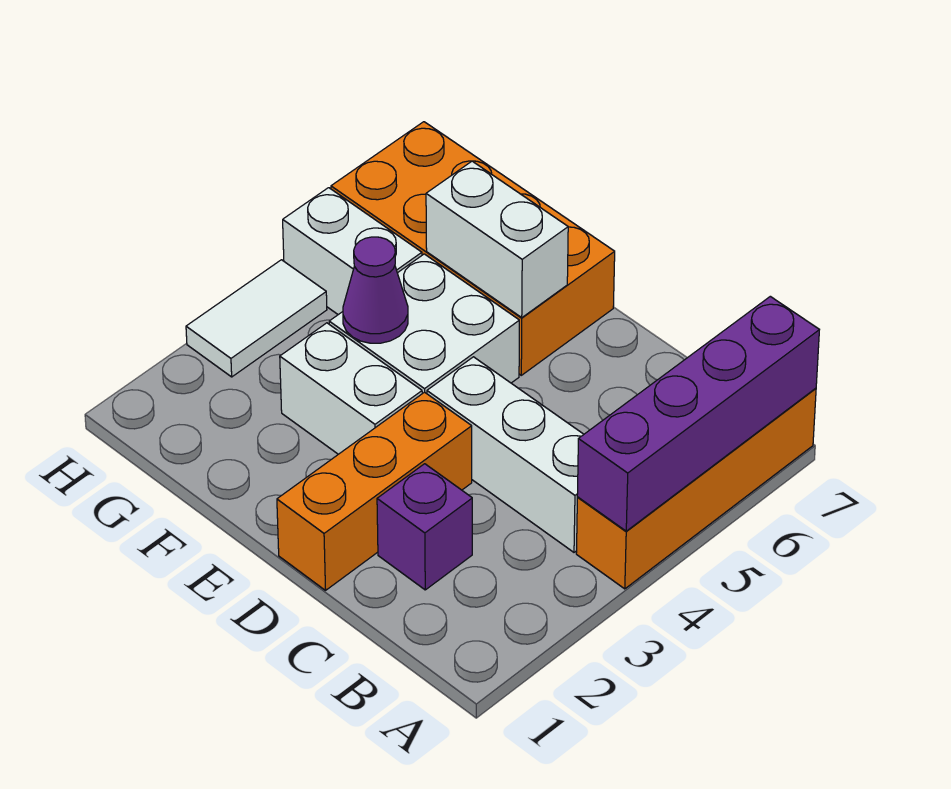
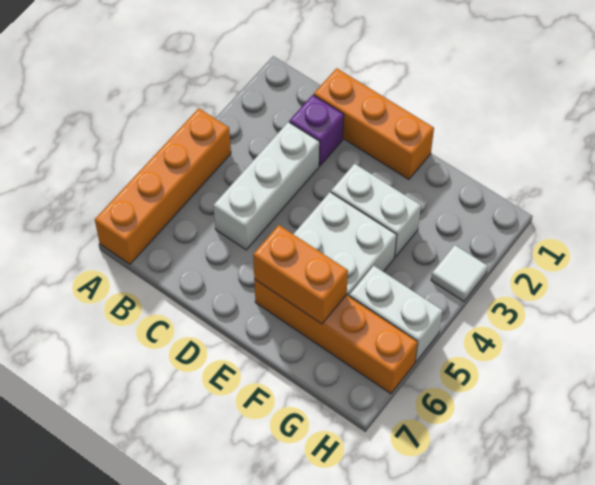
purple 1x4 brick [577,296,819,531] -> none
white 1x3 brick [427,357,584,552] -> white 1x3 brick turned to [213,122,320,250]
orange 1x3 brick [277,392,472,590] -> orange 1x3 brick turned to [314,68,434,179]
orange 2x4 brick [331,122,615,375] -> orange 1x4 brick [254,279,418,394]
white 1x2 brick [426,161,568,318] -> orange 1x2 brick [253,225,348,324]
purple 1x1 cone [343,237,408,343] -> none
white 1x2 tile [186,260,327,377] -> white 1x1 tile [431,245,488,301]

